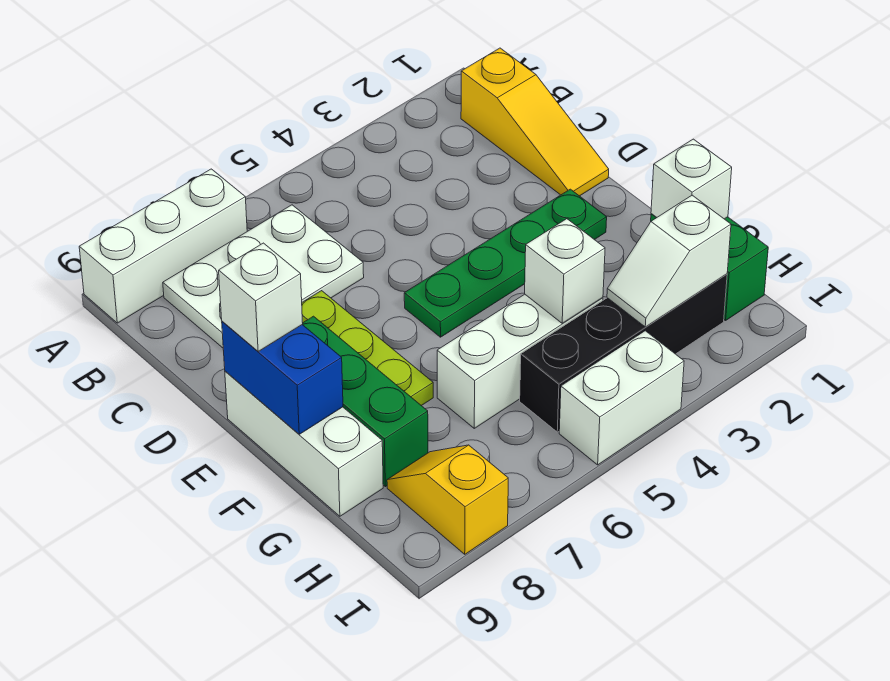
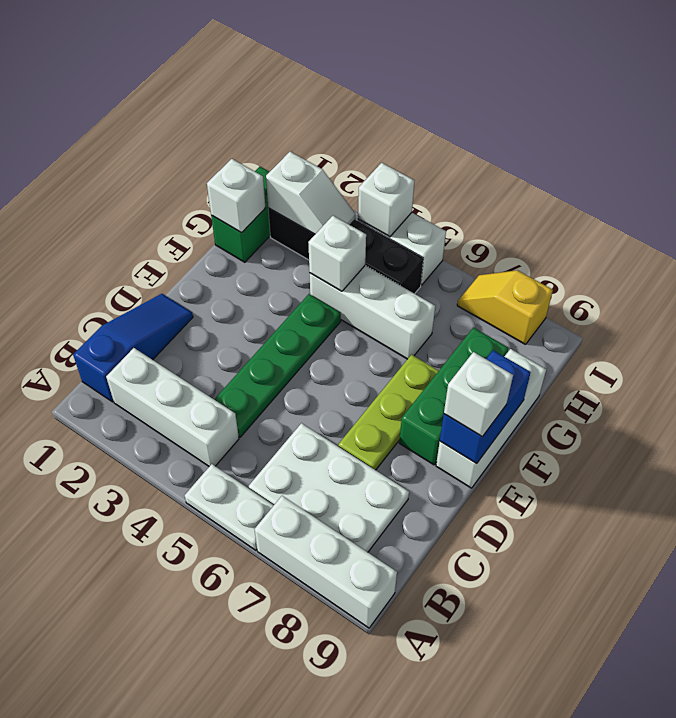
none -> white 1x2 plate [185,464,274,550]
yellow 1x3 slope [461,48,609,196] -> blue 1x3 slope [73,294,193,402]
none -> white 1x3 brick [106,348,239,466]
green 1x4 plate [404,189,607,337] -> green 1x4 plate turned to [214,294,341,437]
yellow 1x2 slope [387,445,508,554] -> yellow 1x2 slope turned to [457,270,553,345]
none -> white 1x1 brick [358,163,414,237]

